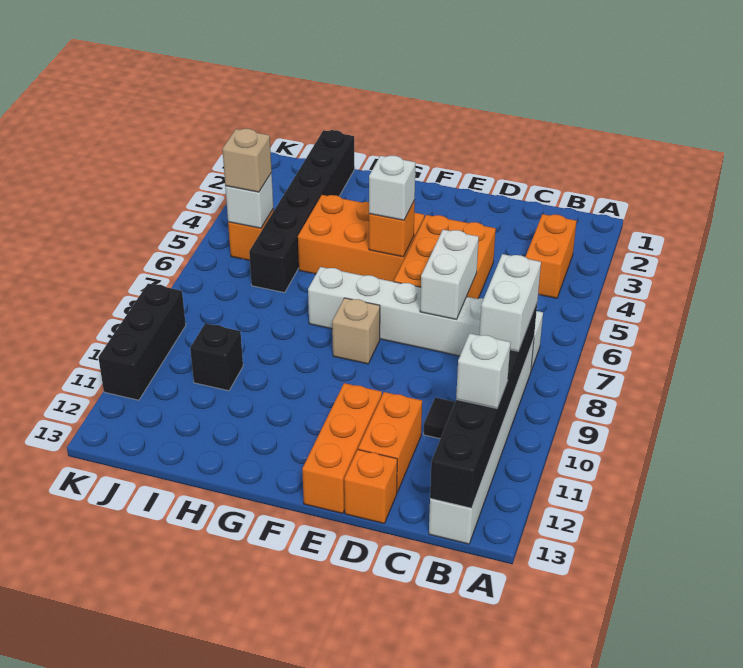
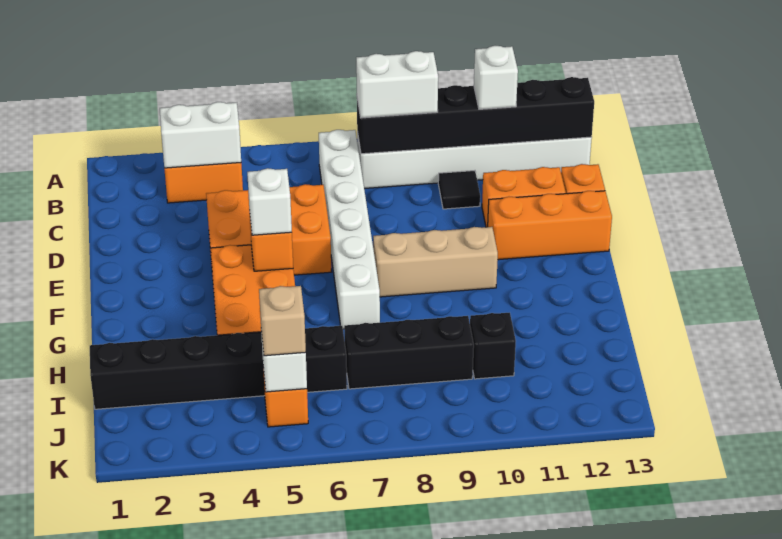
white 1x2 brick [420,230,479,319] -> white 1x2 brick moved to [160,102,241,168]
tan 1x1 brick [332,298,380,364] -> tan 1x3 brick [373,227,498,297]
black 1x3 brick [98,284,186,400] -> black 1x3 brick moved to [344,316,474,389]

